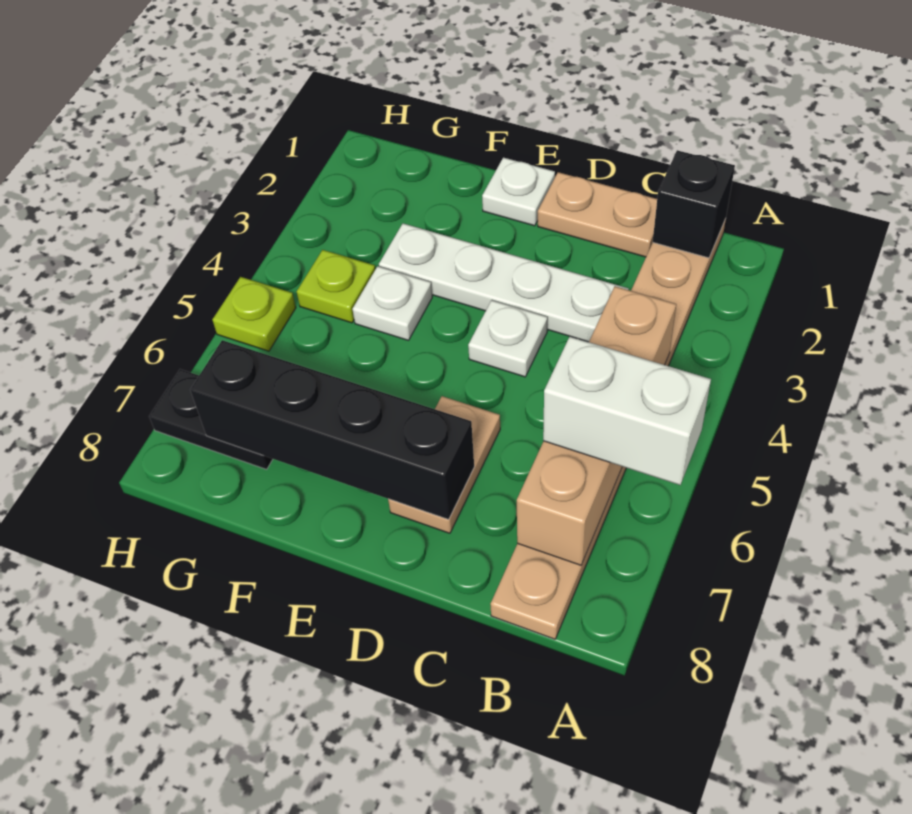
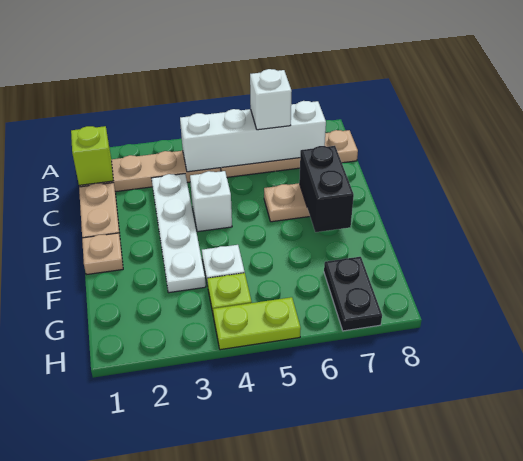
white 1x2 brick [543,336,711,485] -> white 1x1 brick [250,69,292,130]
black 1x1 brick [653,150,735,258] -> lime 1x1 brick [71,126,113,185]
tan 1x4 brick [516,286,676,565] -> white 1x4 brick [180,101,326,172]
white 1x1 plate [468,300,547,377] -> white 1x1 brick [190,171,232,232]
black 1x4 brick [190,340,474,519] -> black 1x2 brick [299,146,354,232]
white 1x1 plate [482,157,555,226] -> tan 1x1 plate [82,233,123,275]
lime 1x1 plate [213,277,296,351] -> lime 1x2 plate [213,297,301,350]

